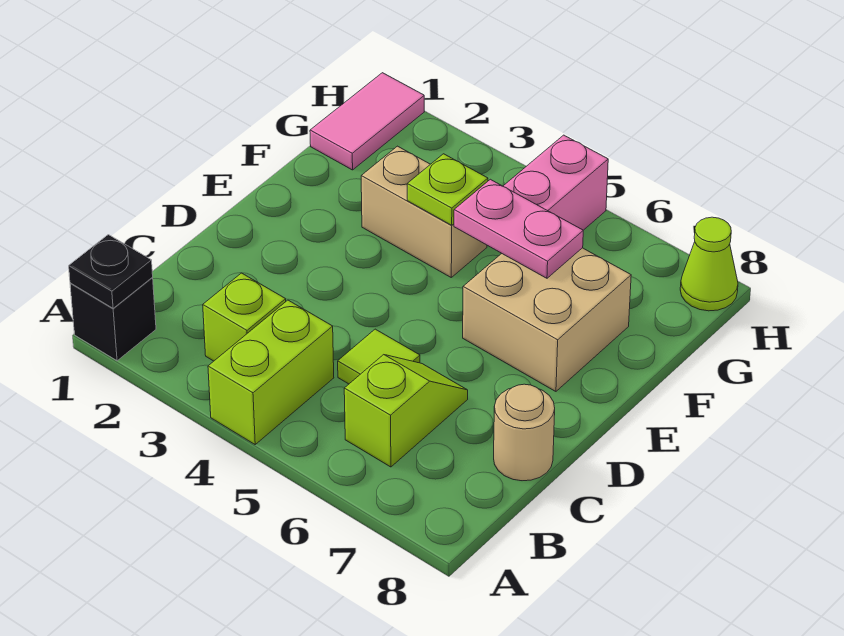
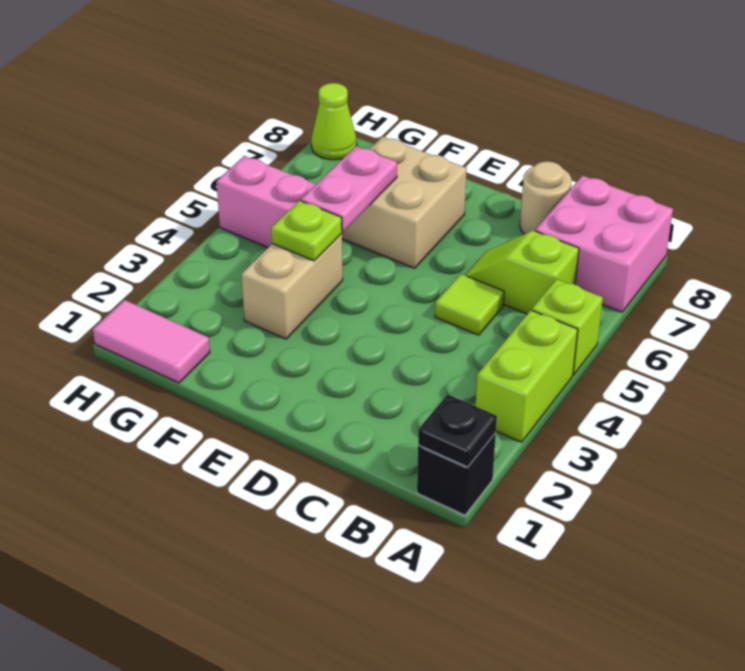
lime 1x2 brick [208,300,334,444] -> lime 1x2 brick turned to [476,310,578,442]
none -> pink 2x2 brick [535,176,673,312]
lime 1x1 brick [203,273,286,361] -> lime 1x1 brick moved to [532,279,603,375]

